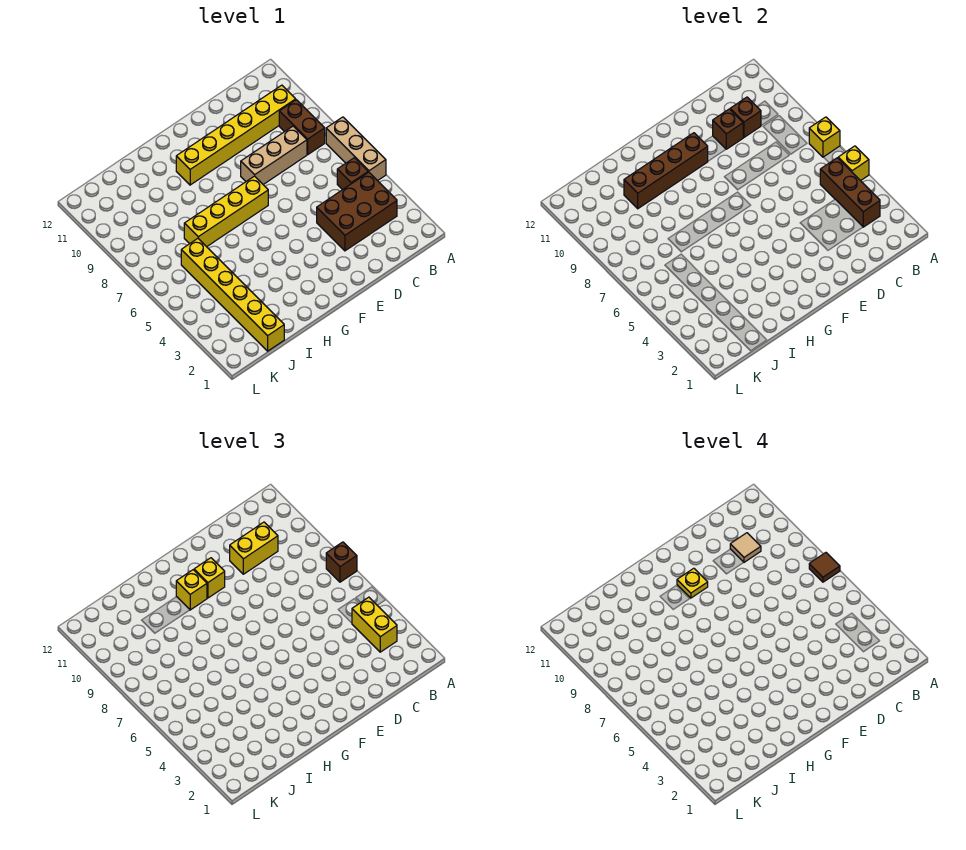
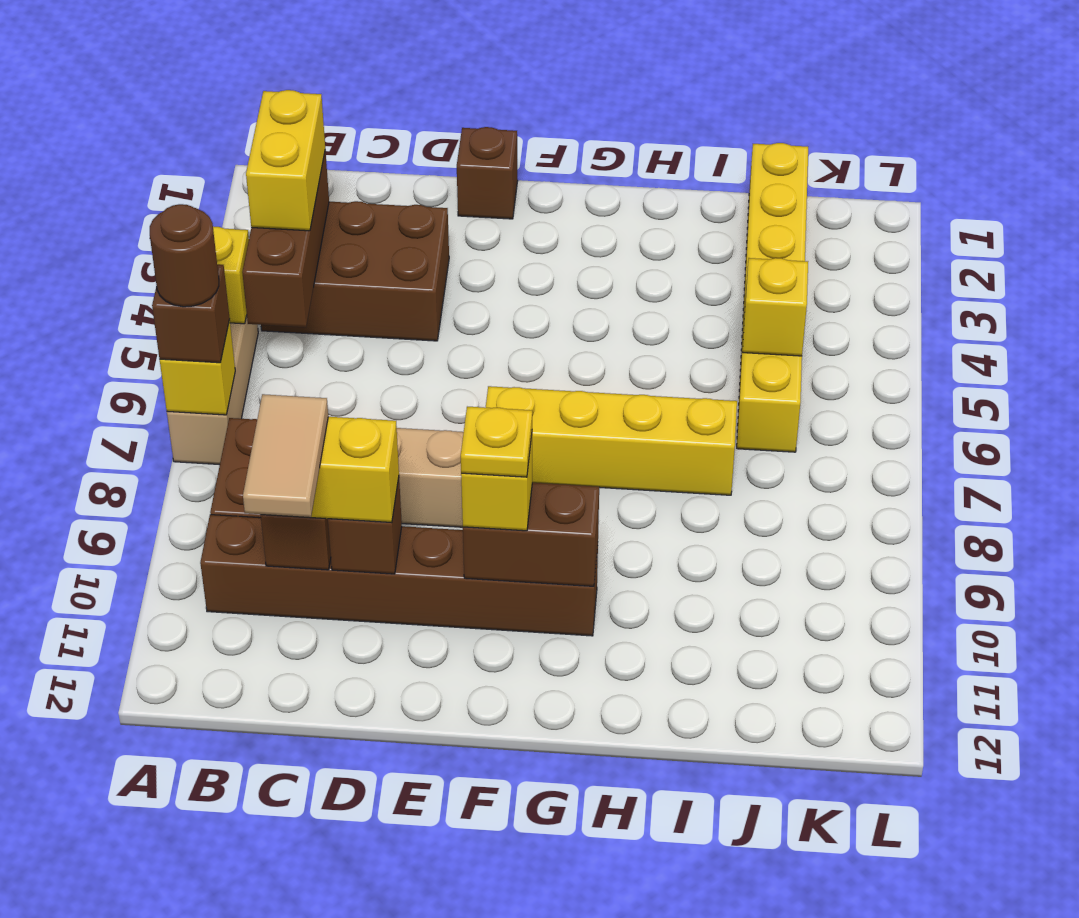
brown 1x1 tile [809,553,840,582] -> brown 1x1 round brick [150,204,219,307]
brown 1x1 brick [337,158,368,190] -> brown 1x1 brick moved to [457,127,518,219]
yellow 1x6 brick [176,85,296,185] -> brown 1x6 brick [200,515,598,636]
tan 1x1 tile [730,533,761,562] -> tan 1x2 tile [243,394,328,517]
brown 1x4 brick [624,133,708,209] -> brown 1x2 brick [463,483,599,586]
yellow 1x1 brick [176,570,207,610] -> yellow 1x1 brick moved to [743,258,808,356]

